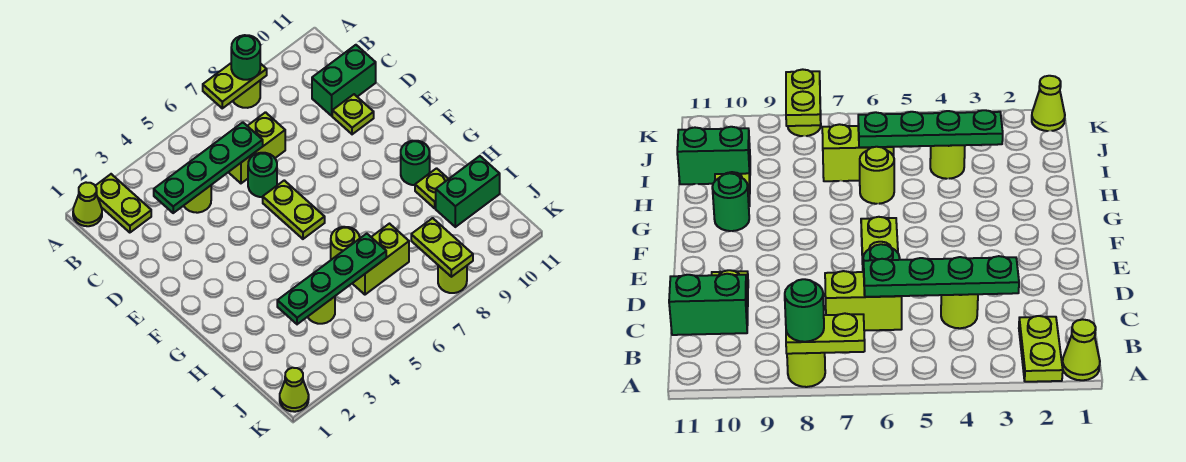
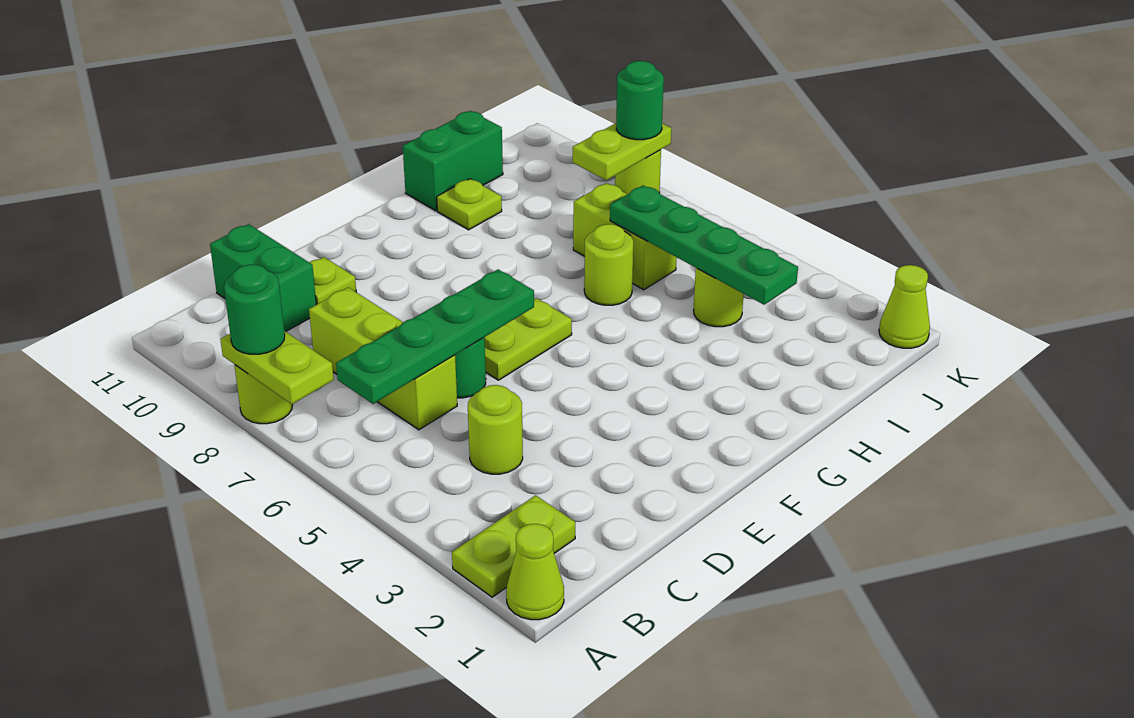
green 1x4 plate [154,122,263,213] -> green 1x4 plate turned to [336,269,534,404]
lime 1x2 brick [229,112,285,183] -> lime 1x3 brick [309,287,457,430]
green 1x1 round brick [401,141,430,185] -> green 1x1 round brick moved to [616,61,664,140]
green 1x2 brick [436,156,500,227] -> green 1x2 brick turned to [403,111,503,211]

